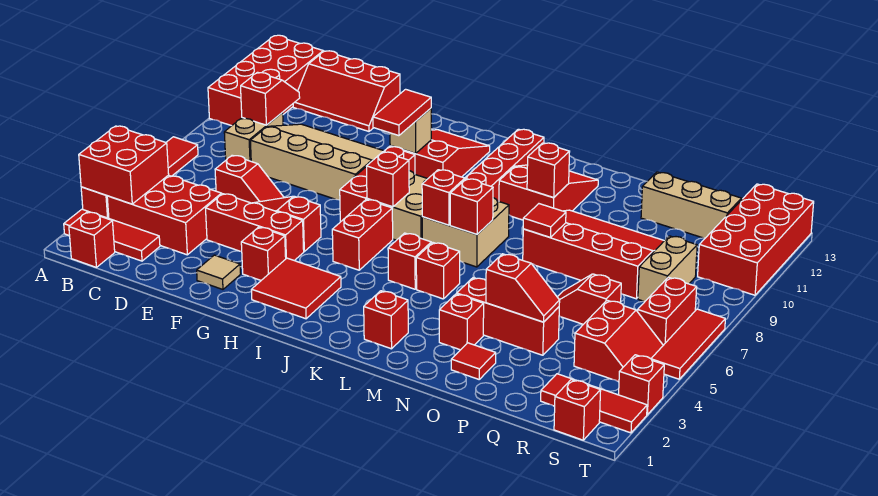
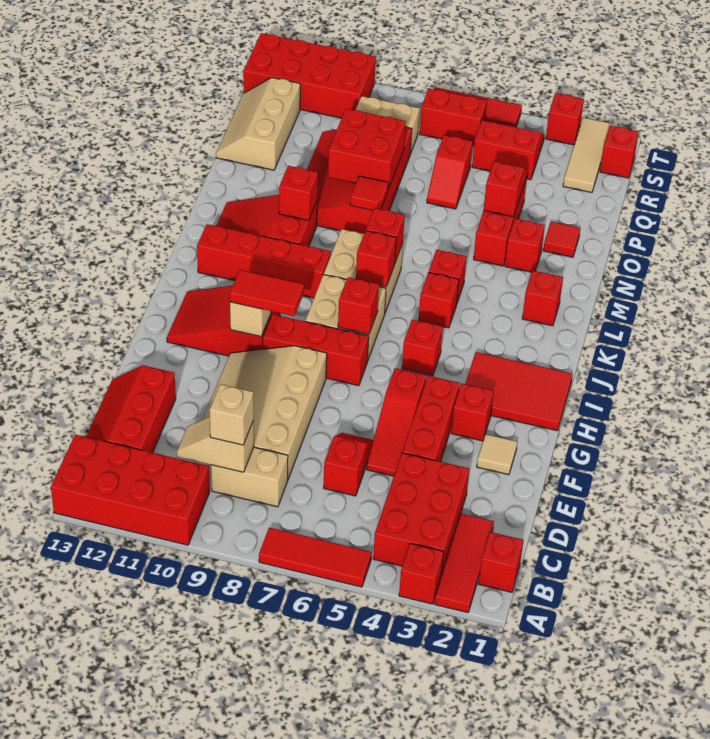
red 2x2 brick [79,126,169,204] -> red 2x2 brick moved to [328,109,406,190]
red 1x2 slope [241,72,300,125] -> tan 1x2 slope [177,417,254,472]
none -> tan 1x1 brick [209,384,254,445]
red 2x3 slope [293,51,400,131] -> red 2x3 slope turned to [86,365,176,453]
red 2x2 tile [251,258,341,319] -> red 2x3 tile [465,352,573,431]
red 1x2 brick [332,199,393,270] -> red 1x1 brick [402,320,443,376]
red 1x3 tile [541,374,647,433] -> tan 1x3 tile [563,118,611,192]

